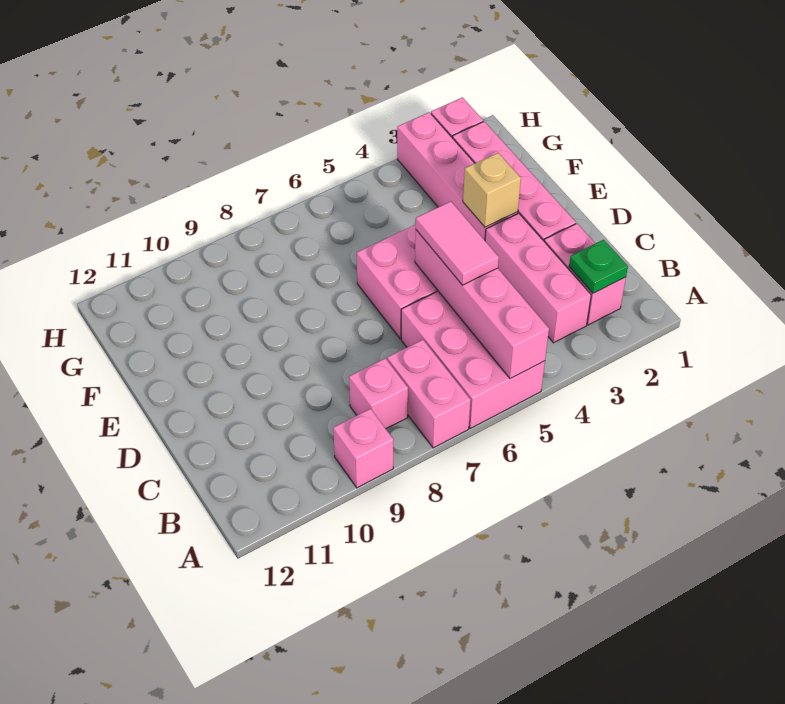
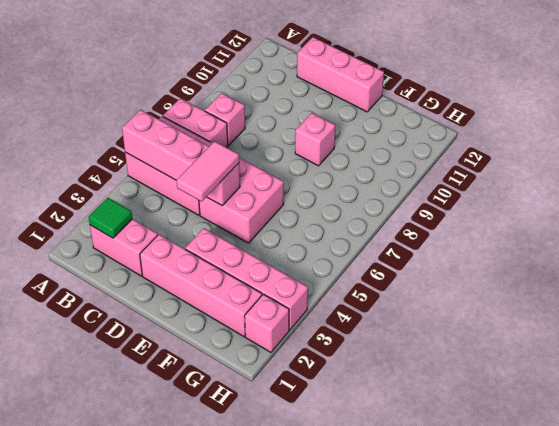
pink 1x1 brick [333,409,393,488] -> pink 1x1 brick moved to [295,113,335,166]
green 1x1 plate [569,240,628,293] -> green 1x1 tile [89,198,132,238]
pink 1x3 brick [485,213,591,343] -> pink 1x3 brick moved to [297,37,384,112]
pink 1x2 tile [416,201,499,285] -> pink 1x2 tile turned to [176,141,239,201]
tan 1x1 brick [463,153,521,227] -> none

